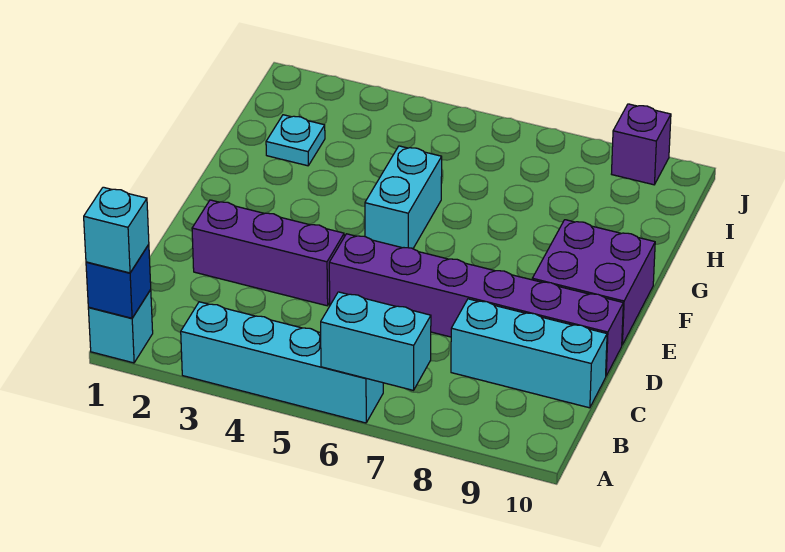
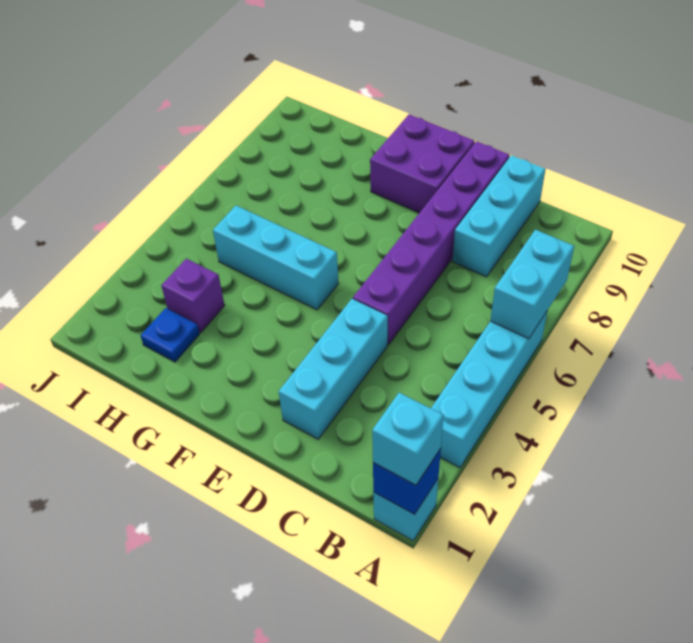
purple 1x3 brick [192,200,344,306] -> cyan 1x3 brick [279,299,388,439]
cyan 1x2 brick [365,146,442,249] -> cyan 1x3 brick [213,206,339,310]
cyan 1x1 plate [266,115,325,166] -> blue 1x1 plate [141,308,200,362]
purple 1x1 brick [612,104,671,185] -> purple 1x1 brick moved to [161,259,225,332]

